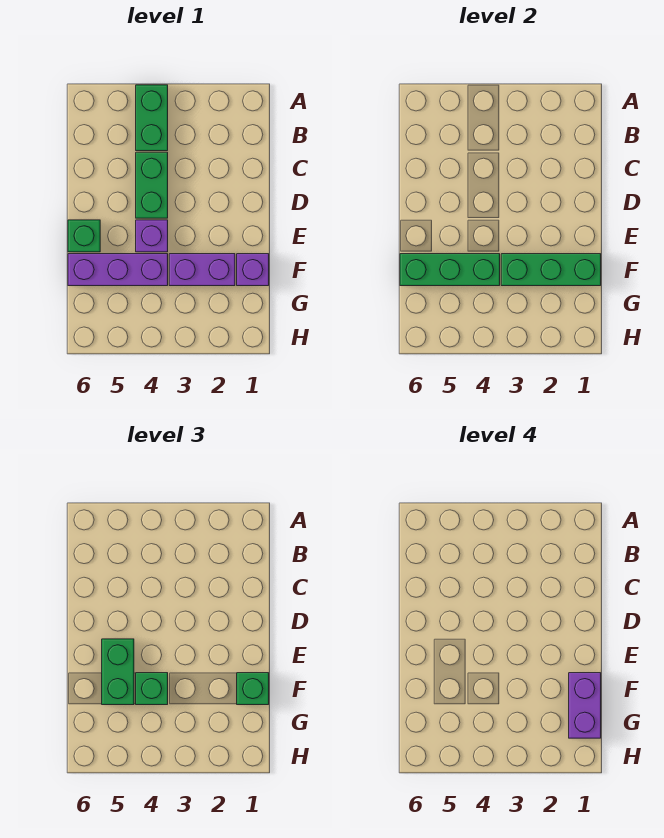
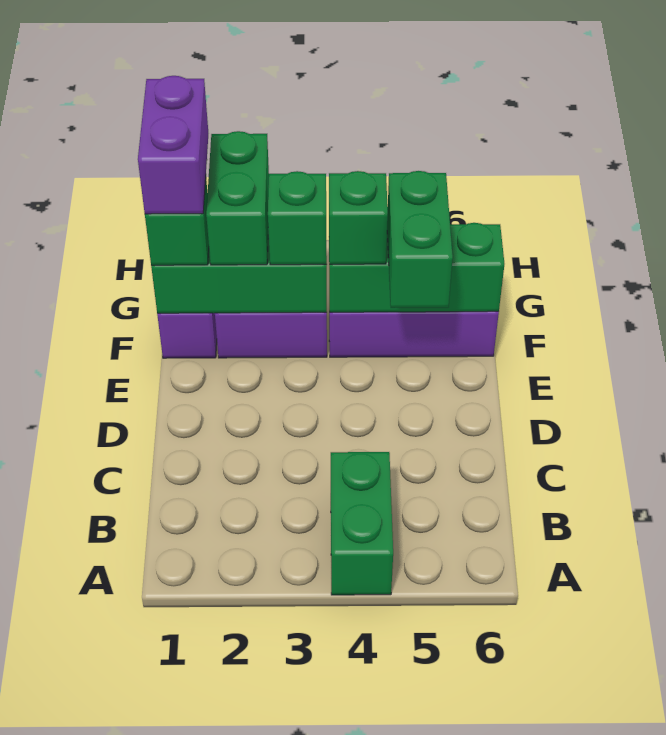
green 1x2 brick [136,152,168,218] -> green 1x2 brick moved to [206,131,269,265]
purple 1x1 brick [136,220,168,252] -> none
green 1x1 brick [68,220,100,252] -> green 1x1 brick moved to [268,171,327,265]

